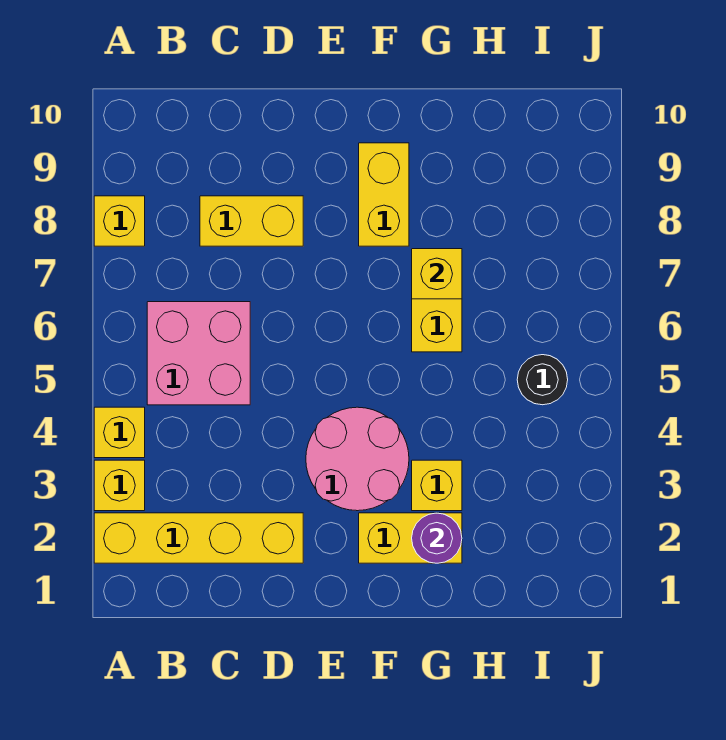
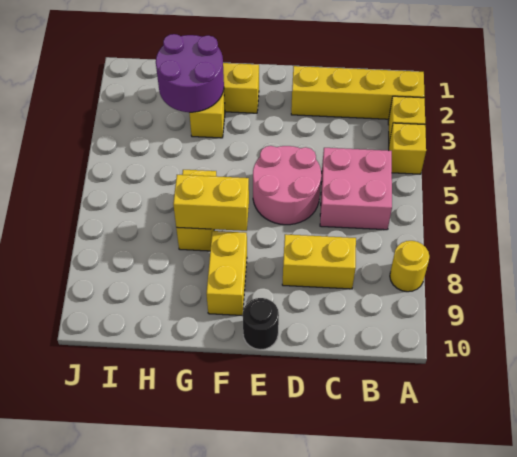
yellow 1x1 brick [94,196,145,246] -> yellow 1x1 round brick [390,241,429,292]
pink 2x2 round brick [306,407,409,511] -> pink 2x2 round brick moved to [253,146,321,225]
purple 1x1 round brick [412,513,462,563] -> purple 2x2 round brick [156,34,224,113]
yellow 1x1 brick [412,249,462,299] -> yellow 1x2 brick [173,175,249,231]
black 1x1 round brick [517,355,568,405] -> black 1x1 round brick moved to [243,298,279,350]

